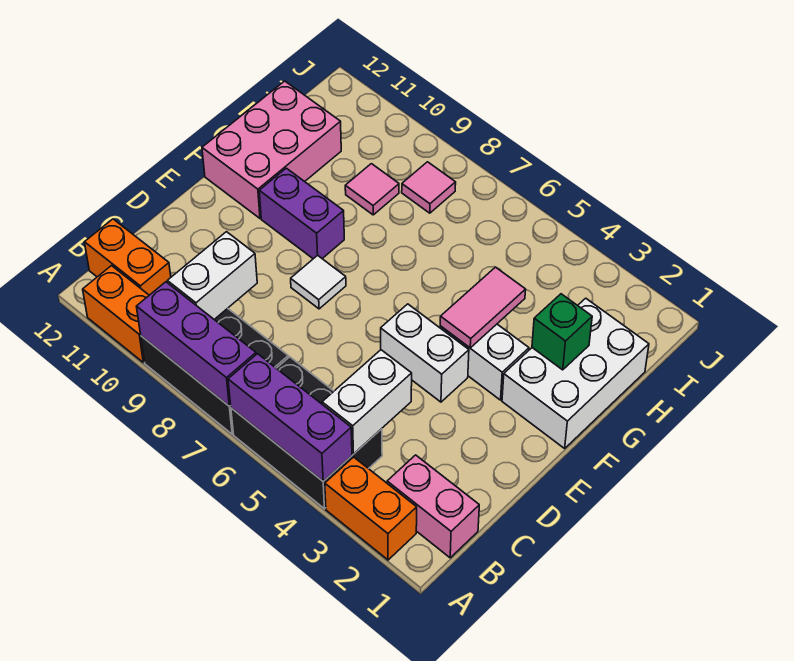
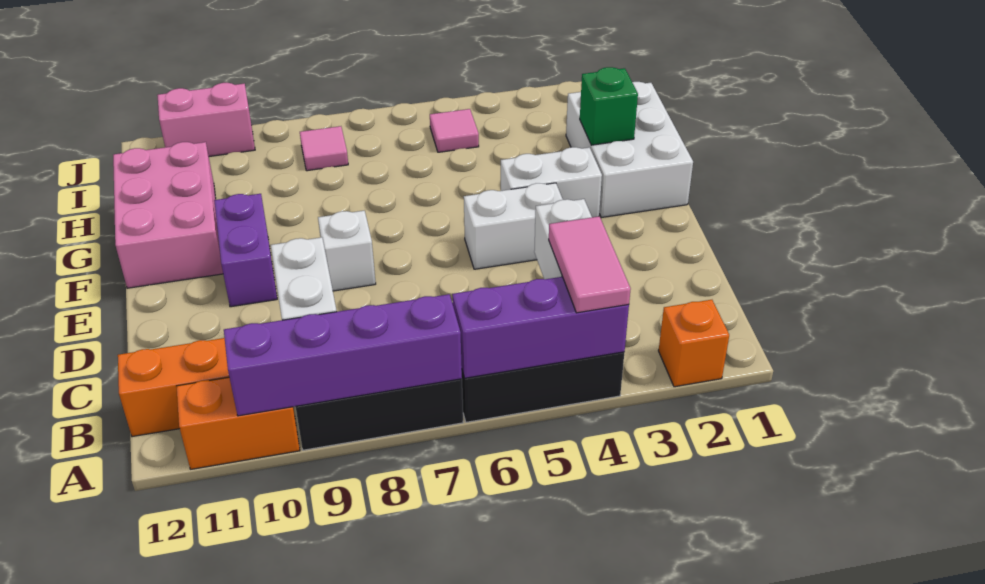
orange 1x2 brick [325,457,417,560] -> orange 1x1 brick [659,300,729,387]
purple 1x3 brick [136,282,256,406] -> purple 1x4 brick [224,294,462,416]
pink 1x2 brick [387,455,479,558] -> pink 1x2 brick moved to [157,83,255,156]
white 1x1 tile [291,255,346,309] -> white 1x1 brick [318,211,376,291]
pink 1x2 tile [440,267,526,348] -> pink 1x2 tile moved to [549,216,631,313]
purple 1x2 brick [259,168,344,259] -> purple 1x2 brick turned to [214,194,277,307]
pink 1x1 tile [345,164,399,215] -> pink 1x1 tile moved to [430,109,479,152]

